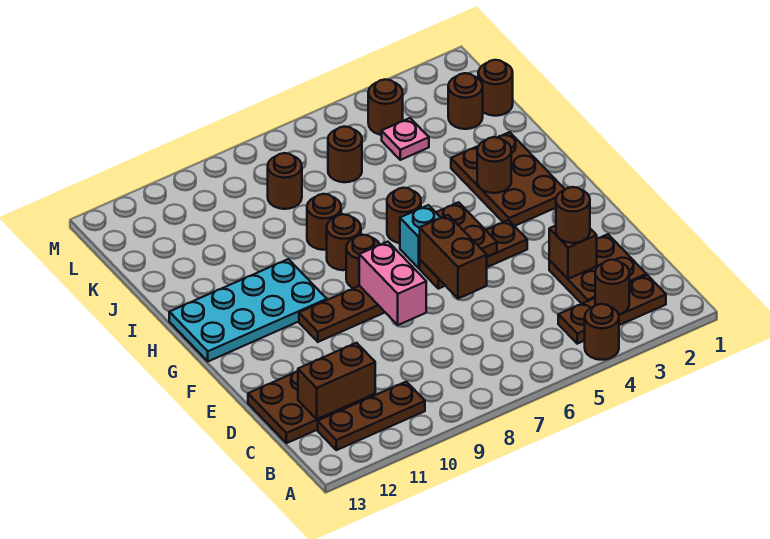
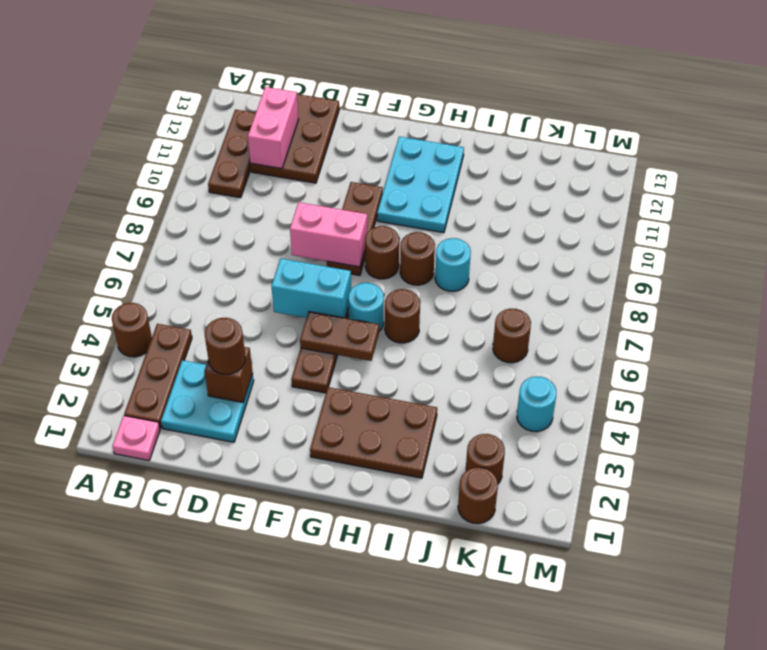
brown 1x1 round brick [595,260,629,314] -> none
brown 2x2 plate [549,234,646,304] -> cyan 2x2 plate [161,360,254,442]
brown 1x2 brick [298,343,375,419] -> pink 1x2 brick [248,87,299,169]
brown 1x2 brick [420,215,487,298] -> cyan 1x2 brick [271,259,351,318]
cyan 1x1 brick [400,205,441,268] -> cyan 1x1 round brick [348,283,384,331]
cyan 2x4 plate [169,259,327,361] -> cyan 2x3 plate [377,137,464,233]
brown 1x1 round brick [477,137,511,193] -> none
brown 1x1 round brick [307,194,341,250] -> cyan 1x1 round brick [435,238,471,291]
pink 1x1 plate [382,118,429,160] -> pink 1x1 plate moved to [113,416,160,460]
brown 1x1 round brick [268,153,302,209] -> none
brown 1x1 round brick [368,79,403,135] -> cyan 1x1 round brick [517,376,556,432]

